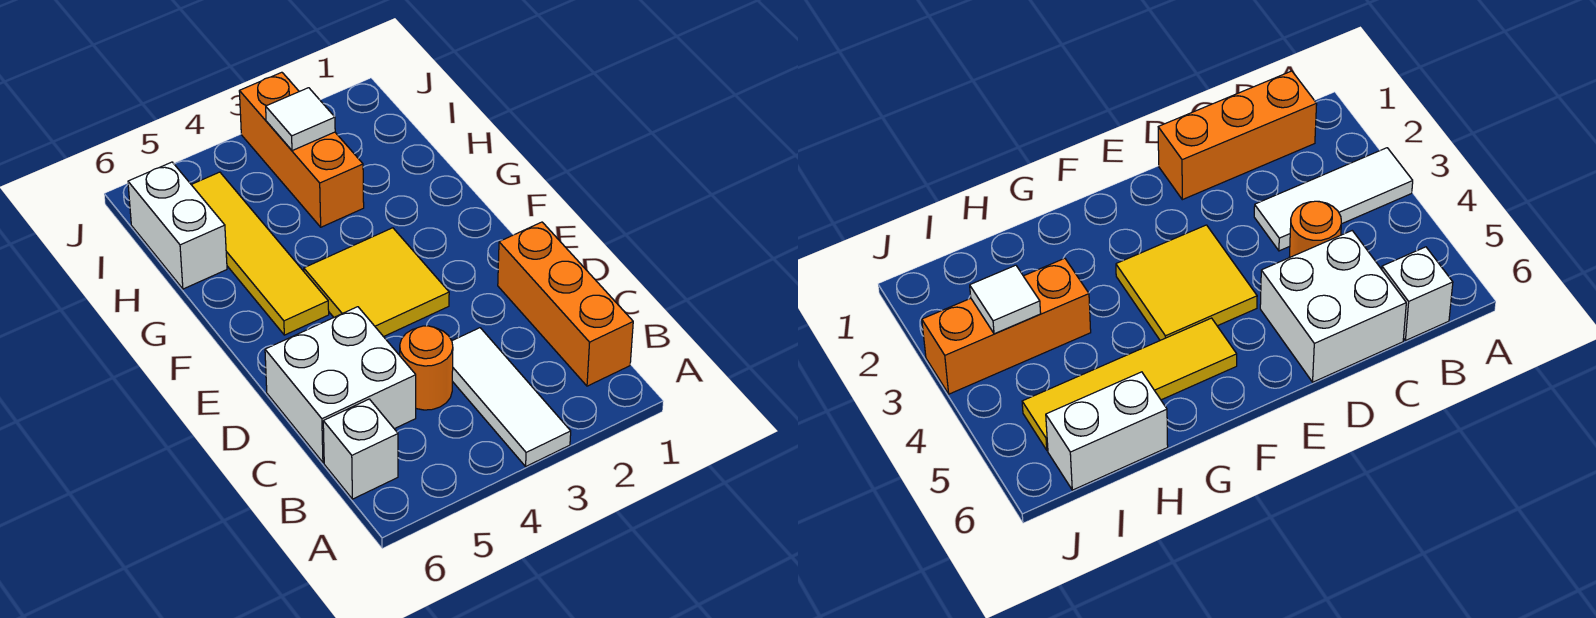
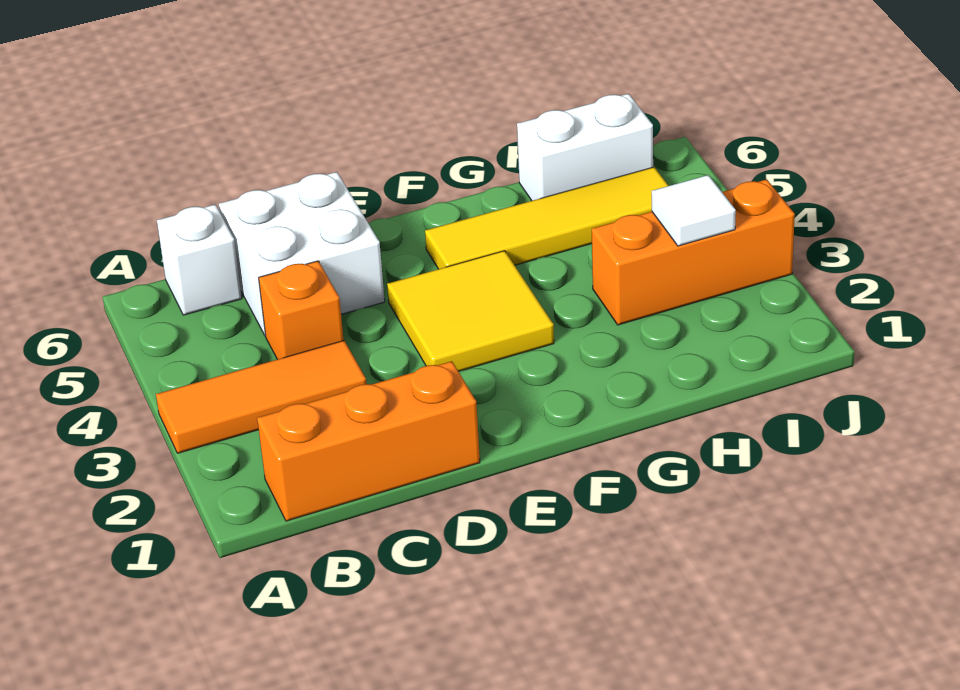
white 1x3 tile [452,328,571,466] -> orange 1x3 tile [156,341,366,453]
orange 1x1 round brick [400,326,453,410] -> orange 1x1 brick [259,261,344,359]

